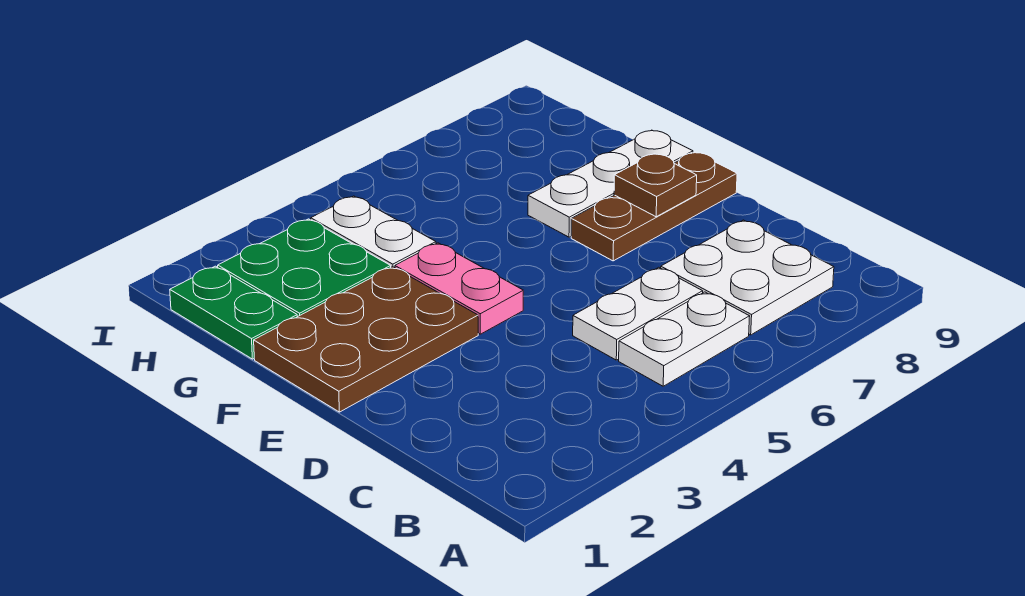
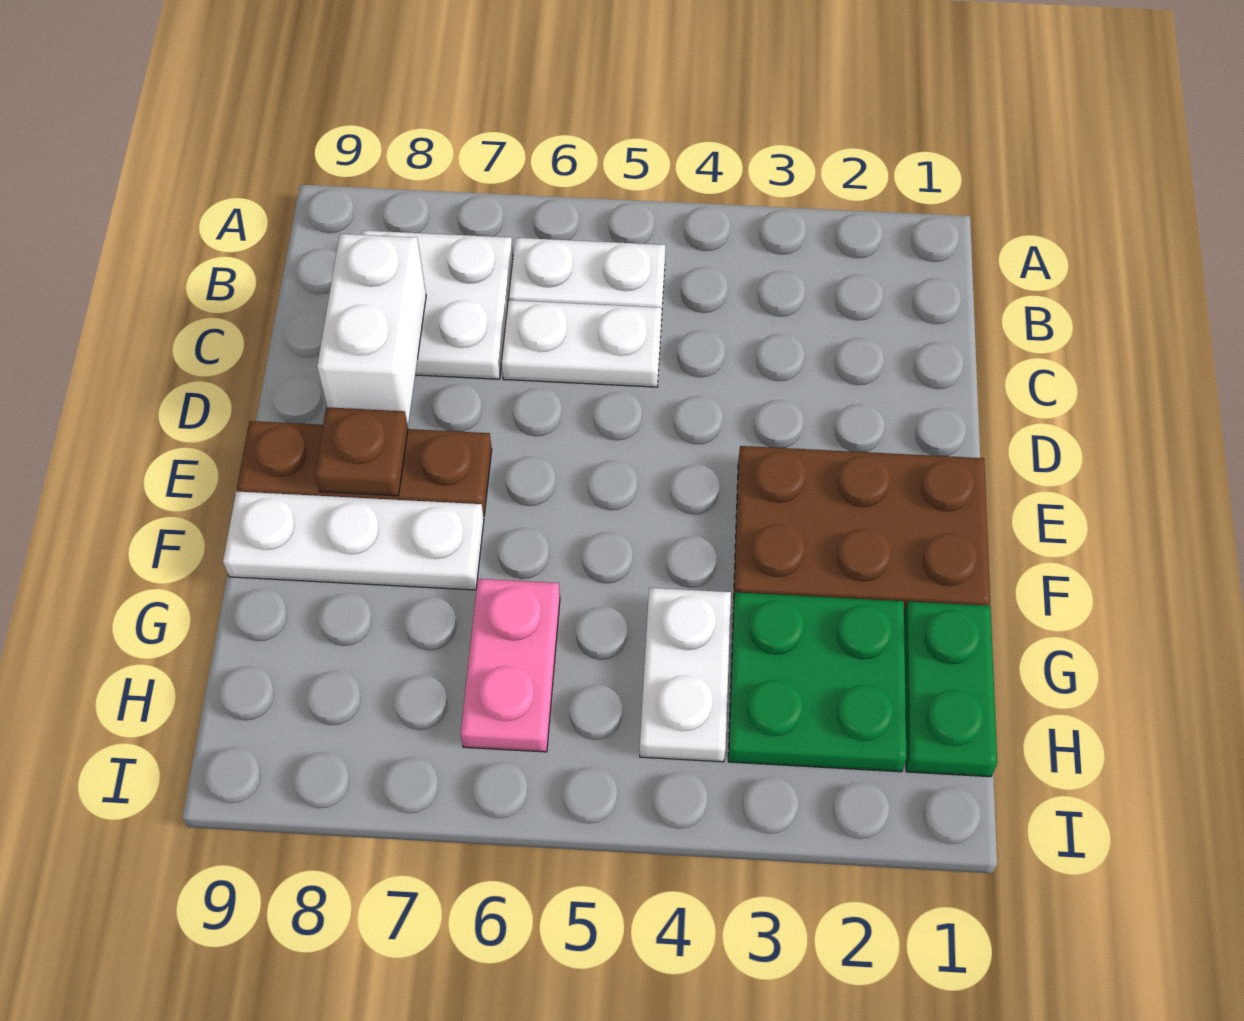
none -> white 1x2 brick [317,234,426,425]
pink 1x2 plate [395,243,523,334] -> pink 1x2 plate moved to [460,579,560,752]

